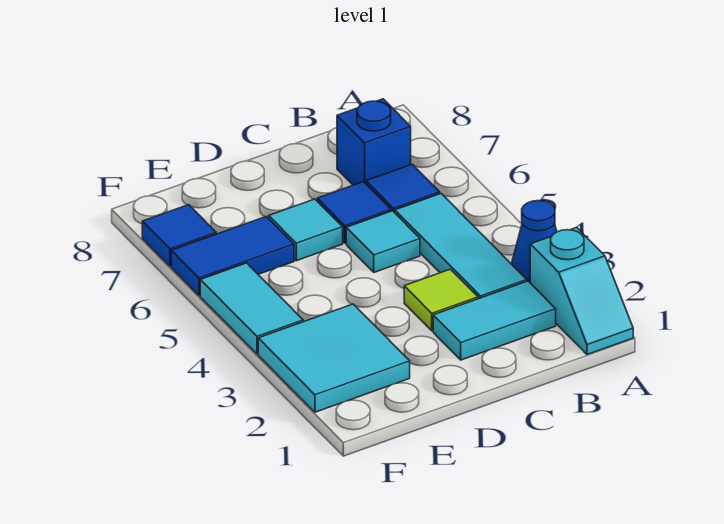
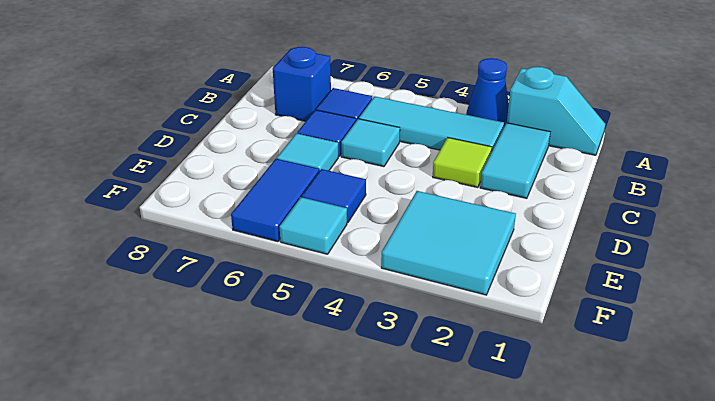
cyan 1x2 tile [200,263,303,354] -> cyan 1x1 tile [280,197,347,254]
blue 1x1 tile [142,205,216,266] -> blue 1x1 tile moved to [302,169,366,223]

